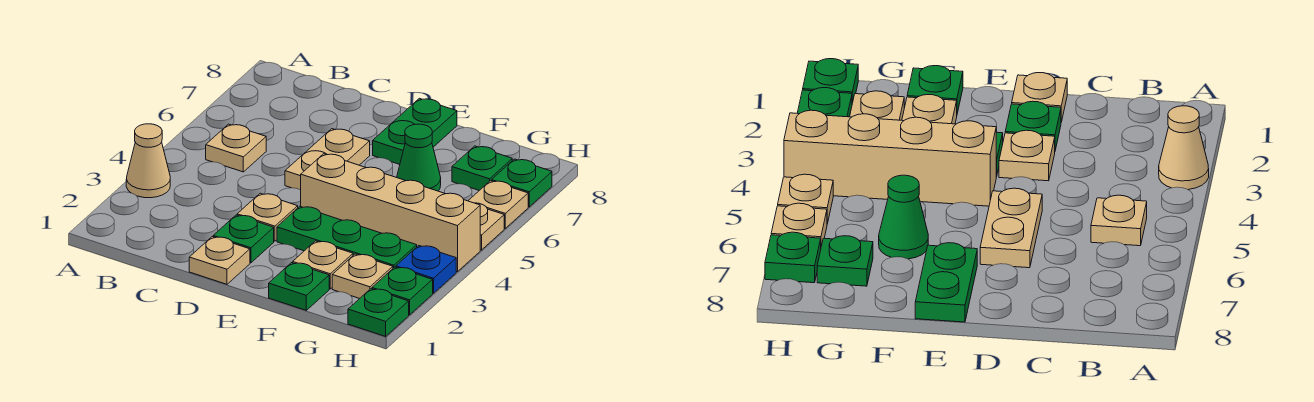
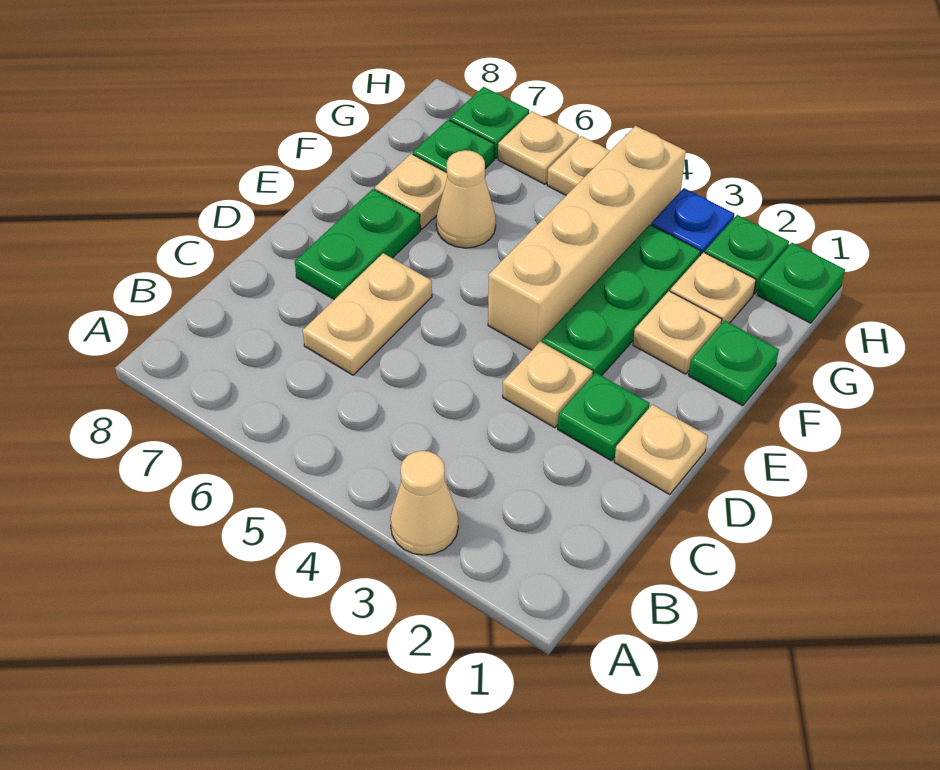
tan 1x1 plate [206,124,266,172] -> tan 1x1 plate moved to [375,154,447,229]
tan 1x2 plate [285,129,370,190] -> tan 1x2 plate turned to [303,253,432,375]
green 1x2 plate [373,98,457,164] -> green 1x2 plate turned to [295,189,420,300]
green 1x1 cone [397,124,441,191] -> tan 1x1 cone [436,150,496,248]

